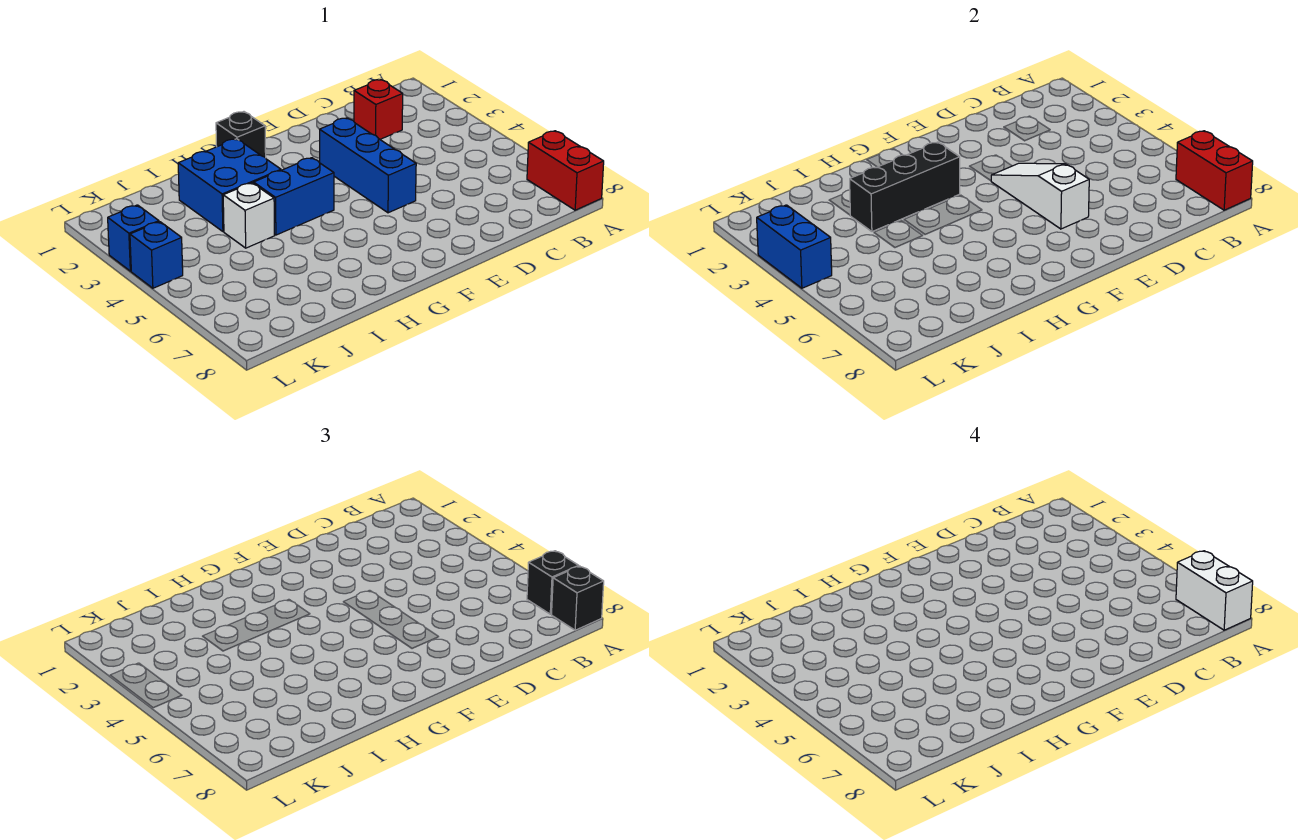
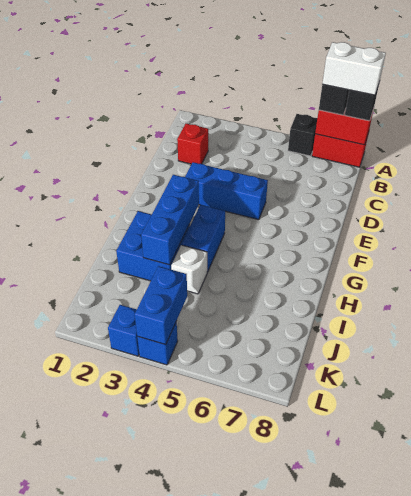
white 1x3 slope [991,163,1089,229] -> none
black 1x1 brick [216,112,266,158] -> black 1x1 brick moved to [288,114,317,156]
black 1x3 brick [850,142,960,232] -> blue 1x3 brick [141,175,199,265]
blue 1x2 brick [757,205,832,288] -> blue 1x2 brick turned to [135,266,187,345]

